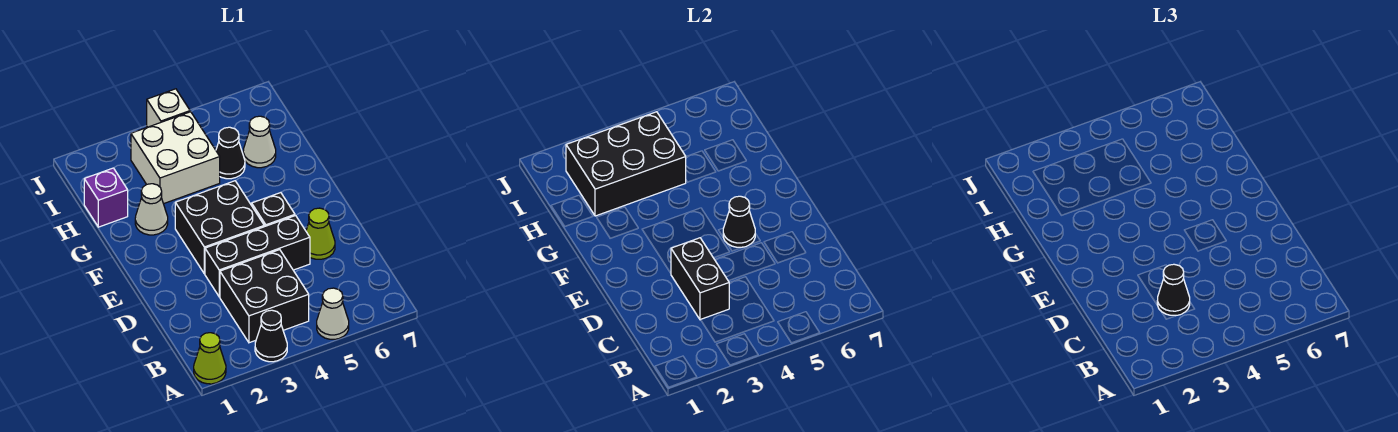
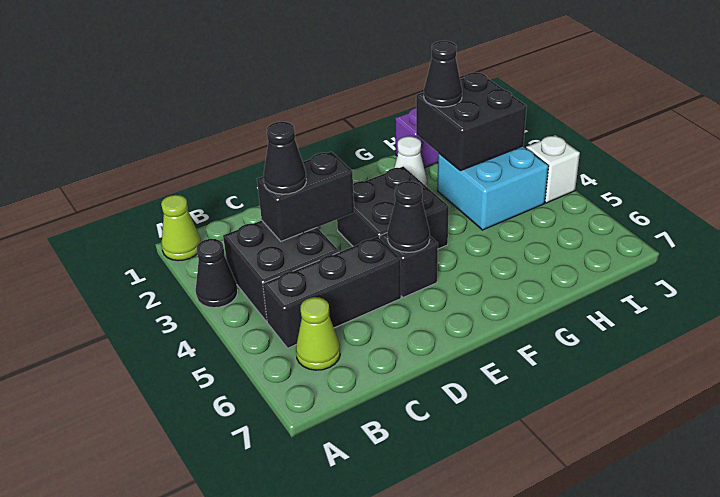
white 1x1 cone [317,288,349,339] -> none
black 1x3 brick [205,216,310,297] -> black 1x3 brick turned to [263,237,401,348]
lime 1x1 cone [306,208,335,259] -> lime 1x1 cone moved to [296,297,340,370]
black 2x3 brick [566,112,686,216] -> black 2x2 brick [416,72,527,171]
white 2x2 brick [131,112,220,204] -> cyan 2x2 brick [437,146,549,230]
black 1x1 cone [216,127,245,179] -> black 1x1 cone moved to [424,41,462,107]
white 1x1 cone [243,116,276,168] -> none

